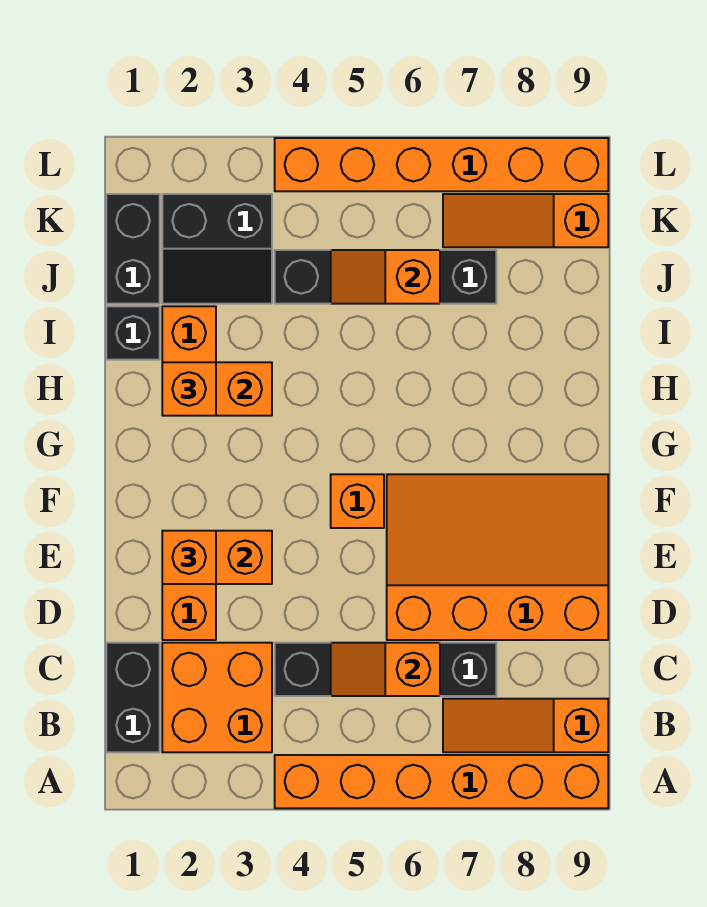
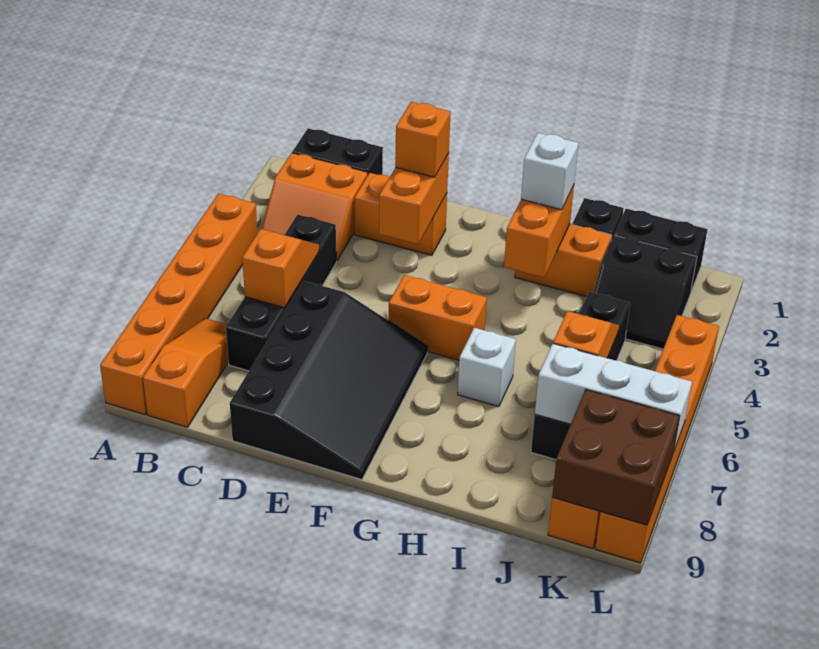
orange 2x2 brick [162,643,272,752] -> orange 2x2 slope [262,153,368,261]
orange 3x4 slope [387,474,608,640] -> black 3x4 slope [230,281,428,480]
orange 1x1 brick [331,474,384,528] -> orange 1x2 brick [388,275,487,360]
orange 1x1 brick [162,362,216,416] -> white 1x1 brick [521,133,578,210]
none -> white 1x1 brick [458,328,516,406]
black 2x2 slope [162,194,272,304] -> black 2x2 slope turned to [594,235,697,349]
none -> white 1x3 brick [535,344,692,452]
none -> brown 2x2 brick [552,389,680,525]

